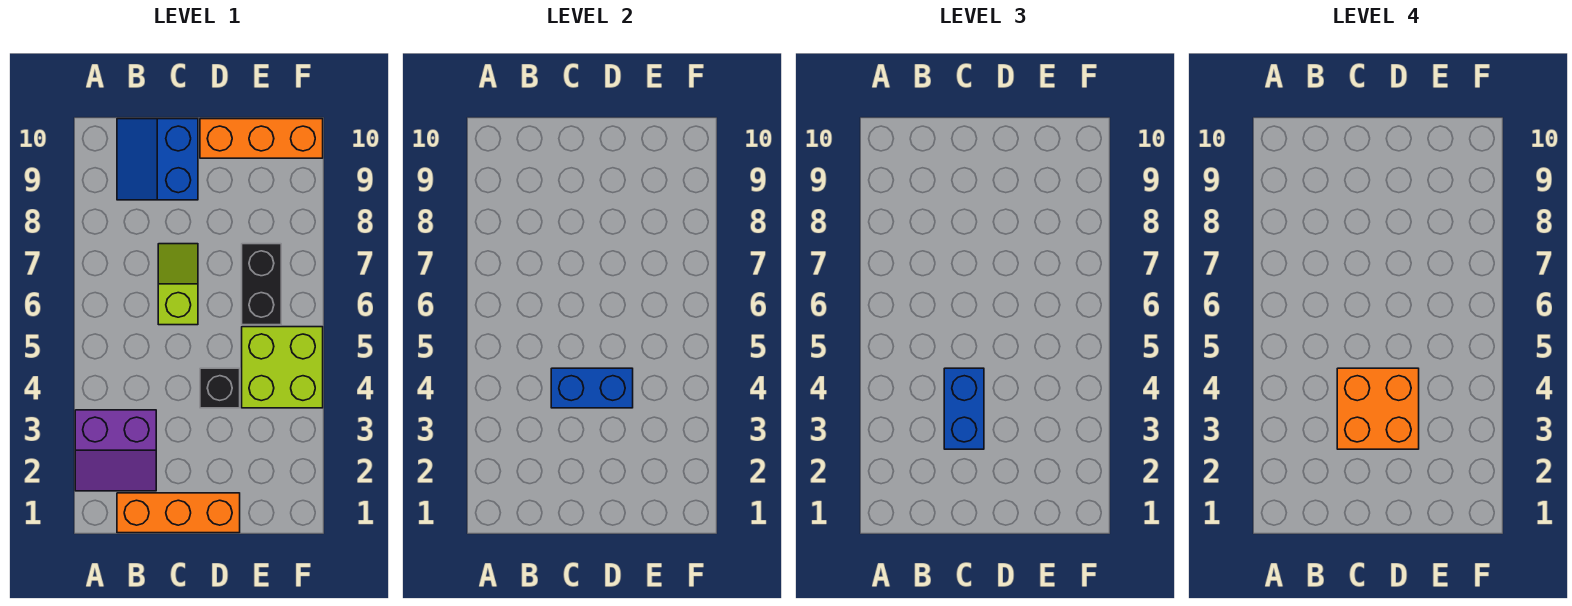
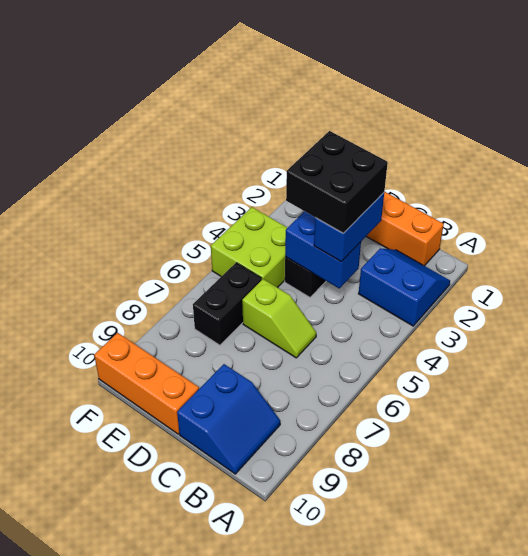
purple 2x2 slope [75,410,156,491] -> blue 2x2 slope [359,248,450,326]
orange 2x2 brick [1337,368,1419,449] -> black 2x2 brick [286,131,388,233]
lime 1x2 slope [158,244,198,325] -> lime 1x2 slope turned to [242,279,316,358]

